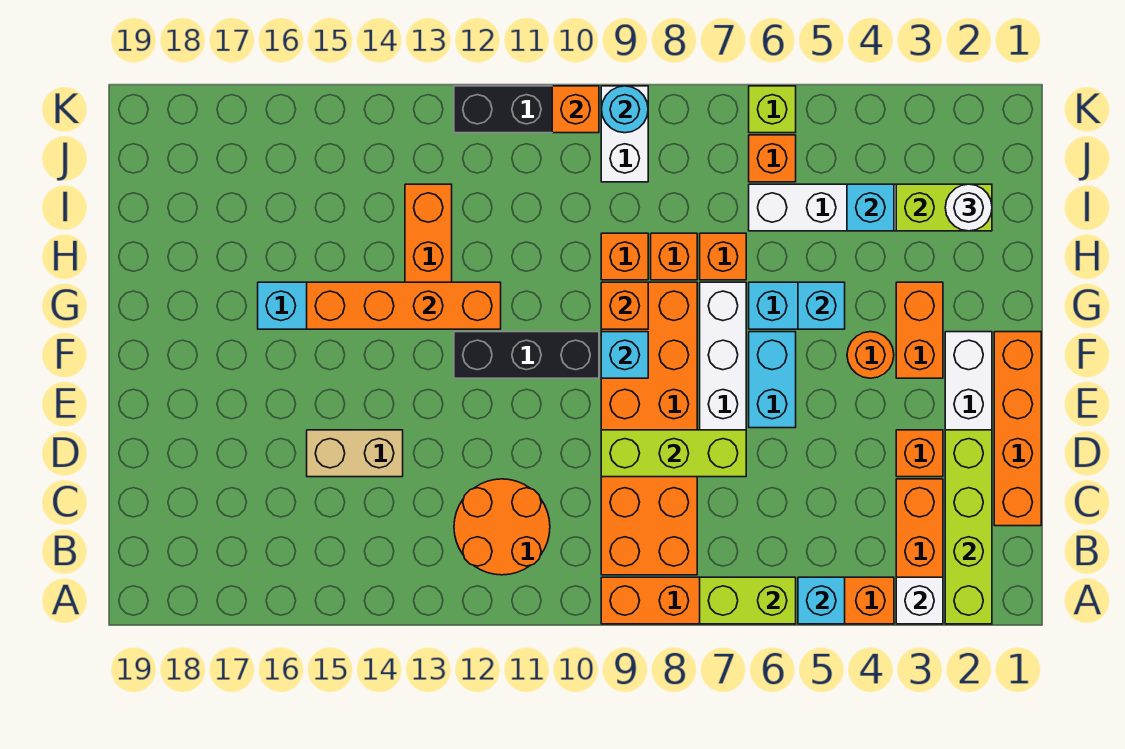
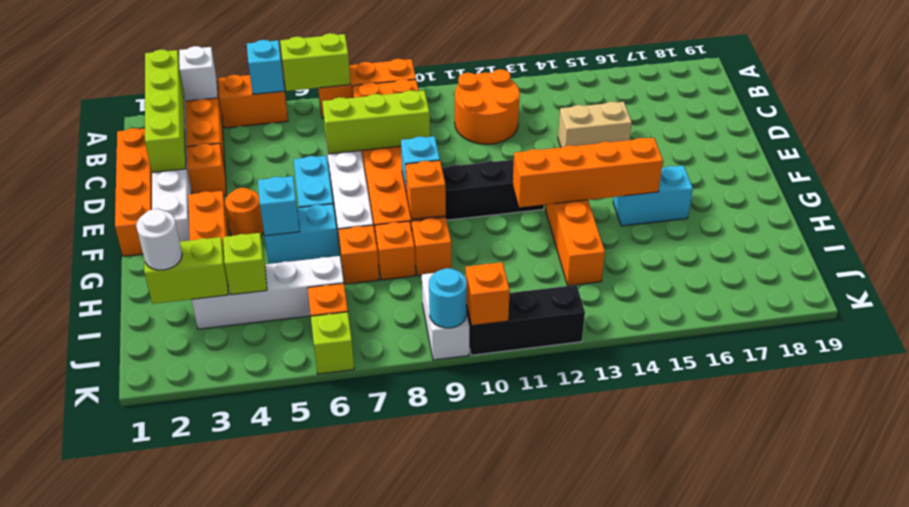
cyan 1x1 brick [847,184,894,231] -> lime 1x1 brick [223,233,267,295]

